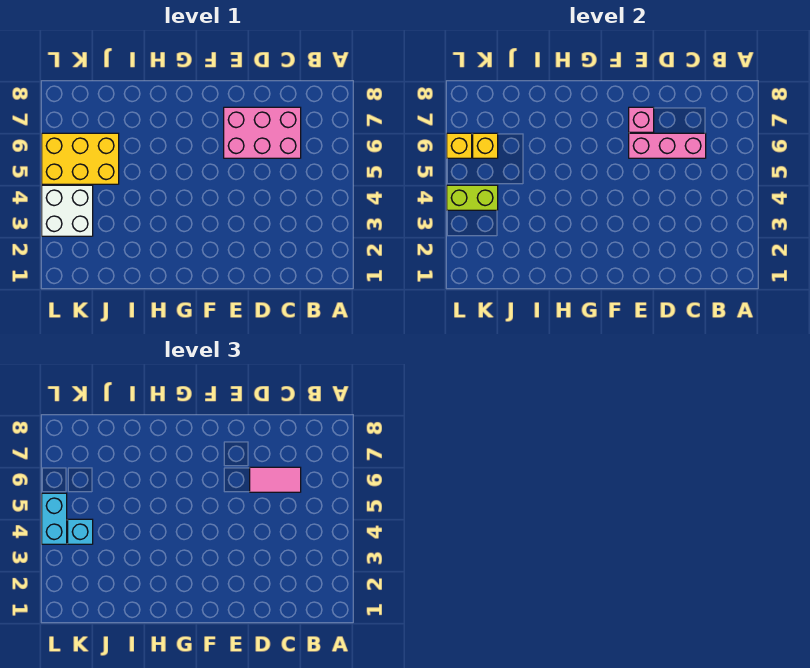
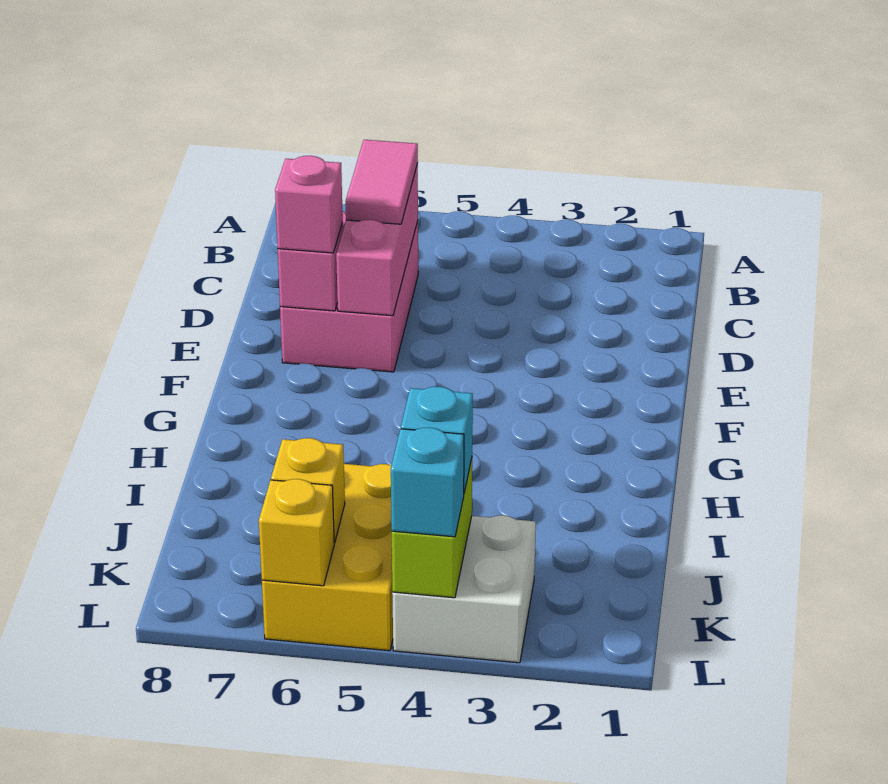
none -> pink 1x1 brick [275,156,343,253]
cyan 1x2 brick [42,493,67,544] -> cyan 1x1 brick [391,427,464,537]

